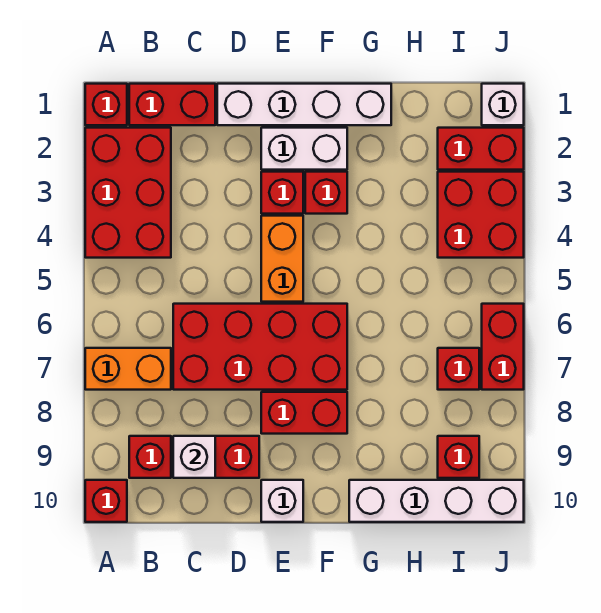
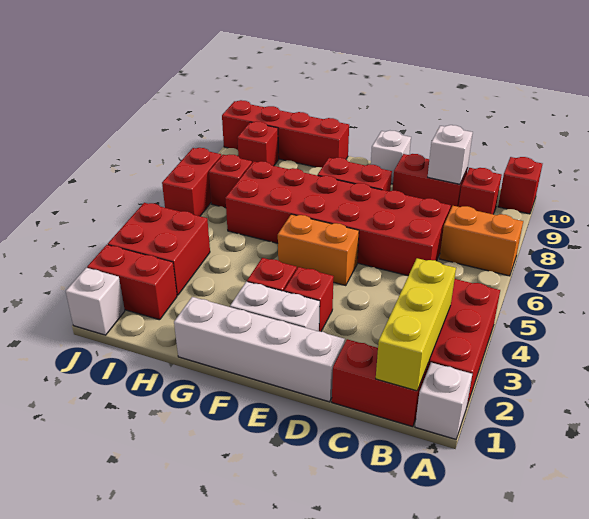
red 1x1 brick [85,84,127,125] -> white 1x1 brick [415,362,472,439]
none -> yellow 1x3 brick [376,258,456,391]
red 2x4 brick [173,304,347,390] -> red 2x6 brick [225,161,451,276]
orange 1x2 brick [261,216,303,302] -> orange 1x2 brick turned to [278,214,359,285]
white 1x4 brick [349,480,524,522] -> red 1x4 brick [222,100,349,167]

